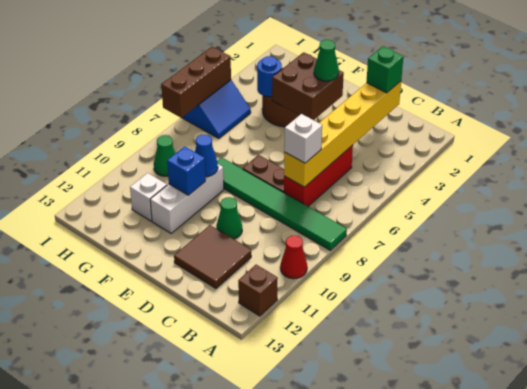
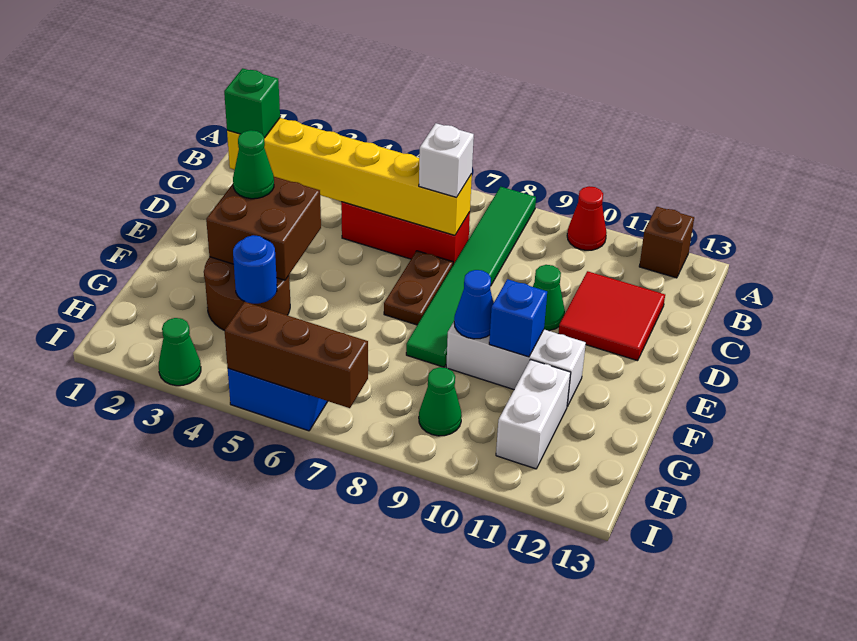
brown 2x2 tile [174,225,251,288] -> red 2x2 tile [558,271,665,361]
white 1x1 brick [130,173,167,221] -> white 1x2 brick [496,360,571,469]
none -> green 1x1 cone [159,318,201,386]

